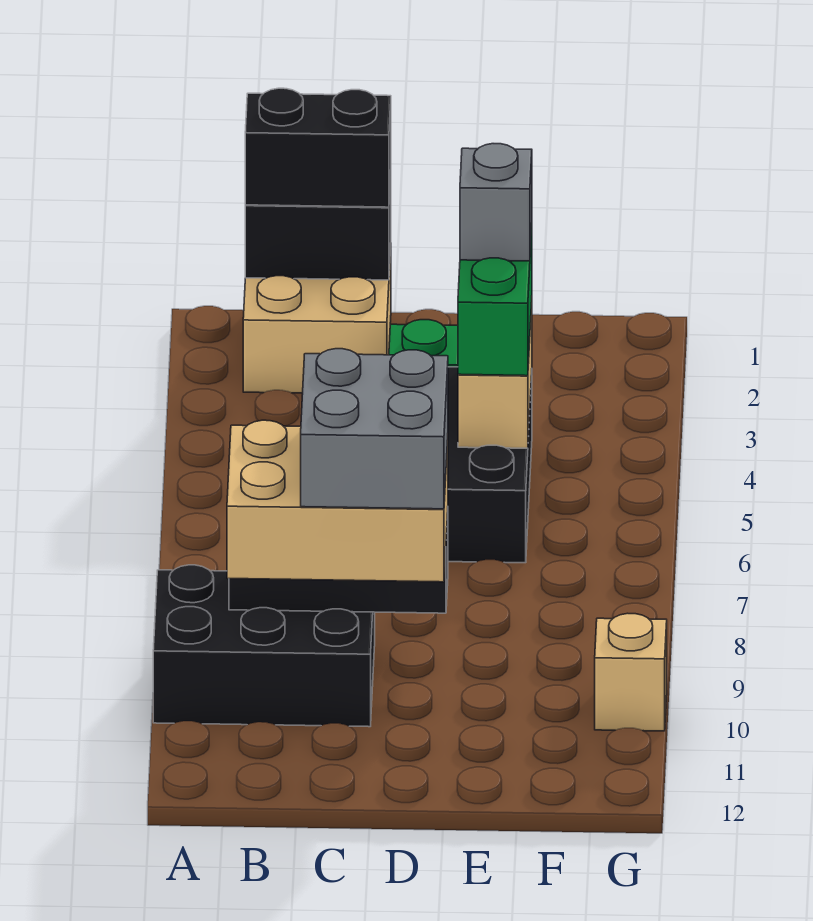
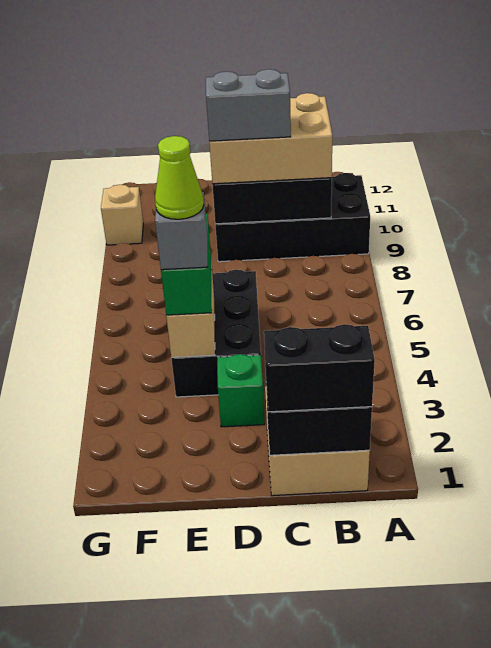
black 2x3 brick [153,565,375,727] -> black 2x4 brick [215,173,370,262]
grey 2x2 brick [301,349,448,509] -> grey 1x2 brick [206,69,291,141]
none -> lime 1x1 cone [155,136,204,219]

